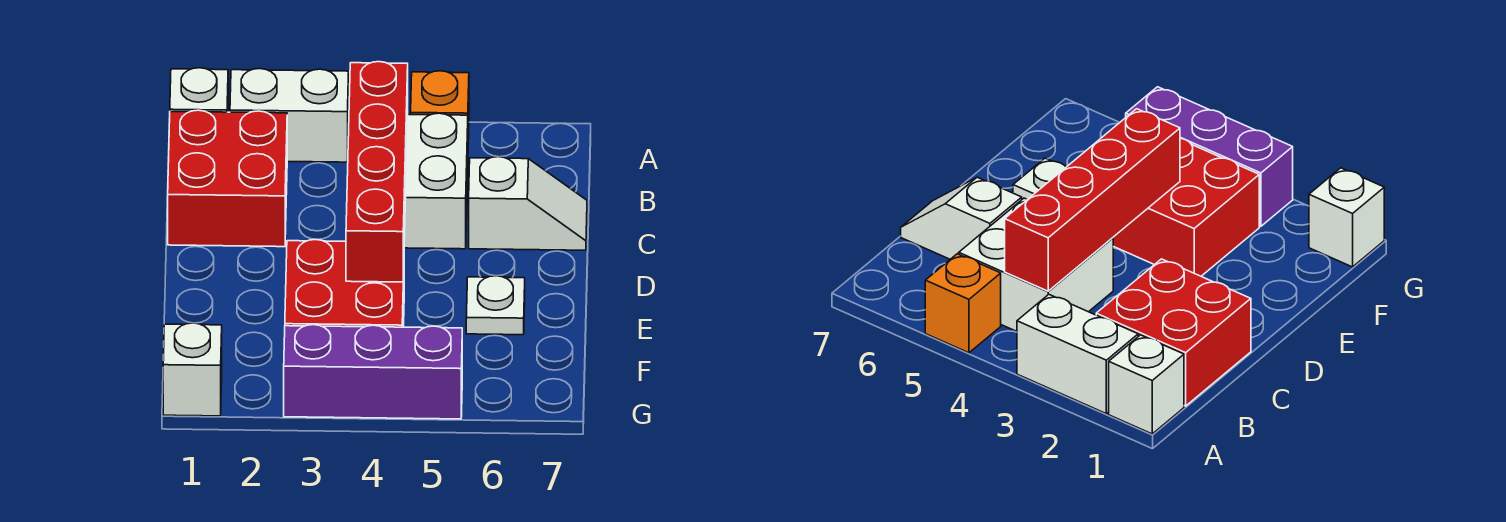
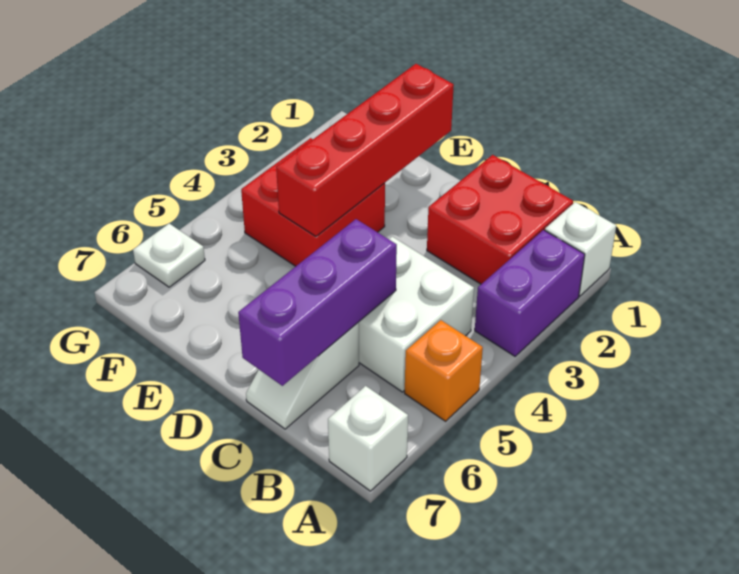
white 1x2 brick [230,69,349,162] -> purple 1x2 brick [475,230,585,356]
red 1x4 brick [346,62,408,282] -> red 1x4 brick turned to [276,64,454,236]
white 1x1 plate [466,276,525,335] -> white 1x1 plate moved to [133,224,205,287]
white 1x1 brick [163,323,222,416] -> white 1x1 brick moved to [328,386,408,491]
purple 1x3 brick [284,325,462,419] -> purple 1x3 brick moved to [238,219,397,386]

